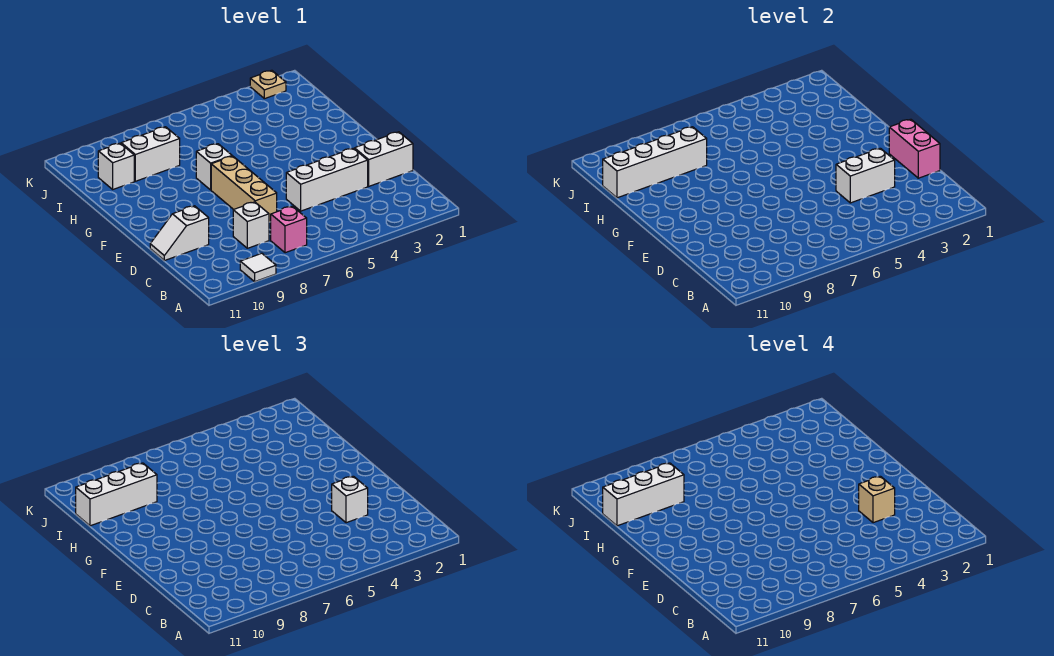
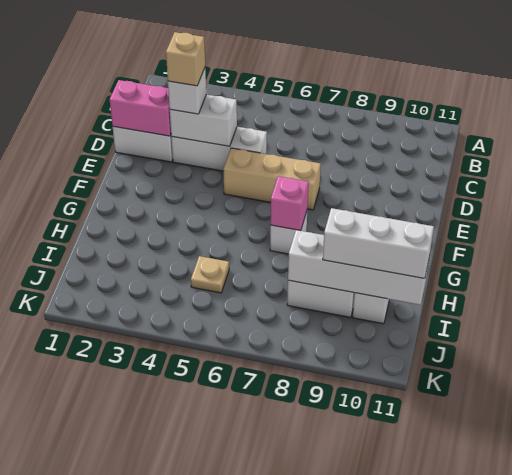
white 1x1 tile [240,253,276,282] -> none
pink 1x1 brick [271,206,307,253] -> pink 1x1 brick moved to [270,176,309,231]
white 1x1 brick [233,202,269,248] -> none
pink 1x2 brick [889,119,940,178] -> pink 1x2 brick turned to [110,80,171,136]
tan 1x3 brick [211,156,277,222] -> tan 1x3 brick turned to [223,148,321,210]
white 1x2 slope [150,206,209,261] -> none
white 1x3 brick [603,463,684,526] -> none
tan 1x1 plate [250,70,286,99] -> tan 1x1 plate moved to [191,256,229,293]

